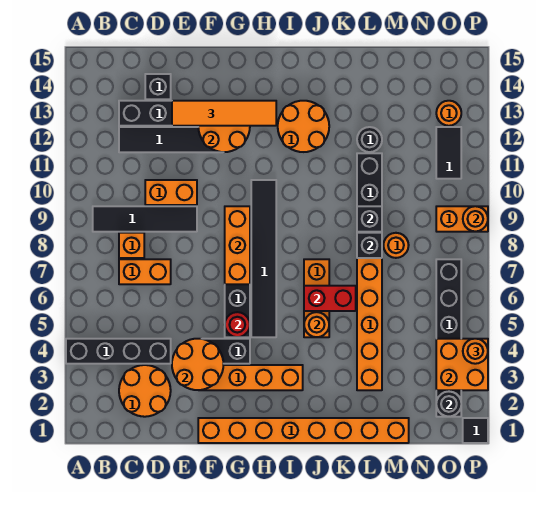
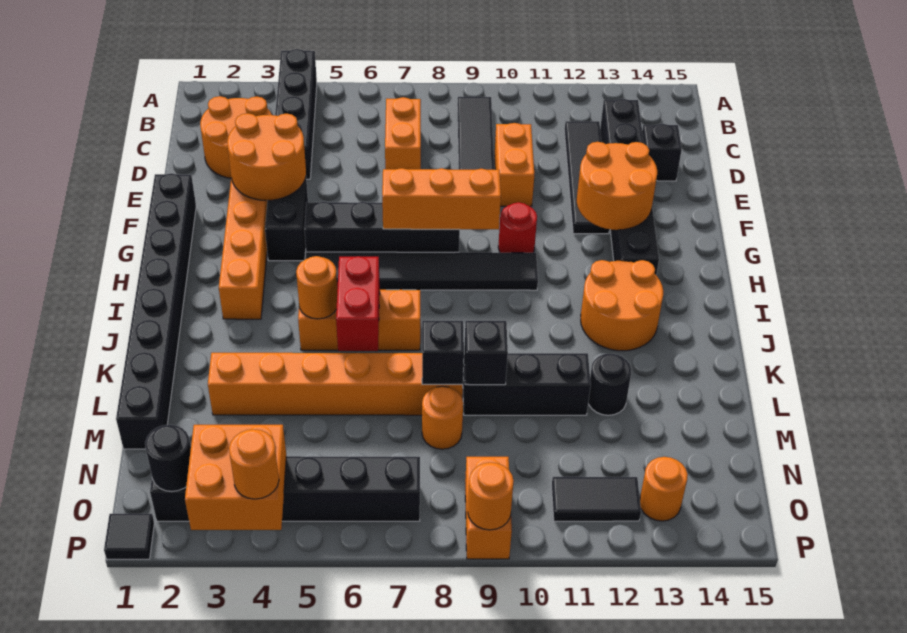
orange 1x1 brick [119,233,144,258] -> none
orange 1x4 tile [172,101,276,126] -> none
orange 1x8 brick [198,418,409,443] -> black 1x8 brick [116,173,196,449]
red 1x1 round brick [225,312,250,337] -> red 1x1 round brick moved to [498,202,537,253]

